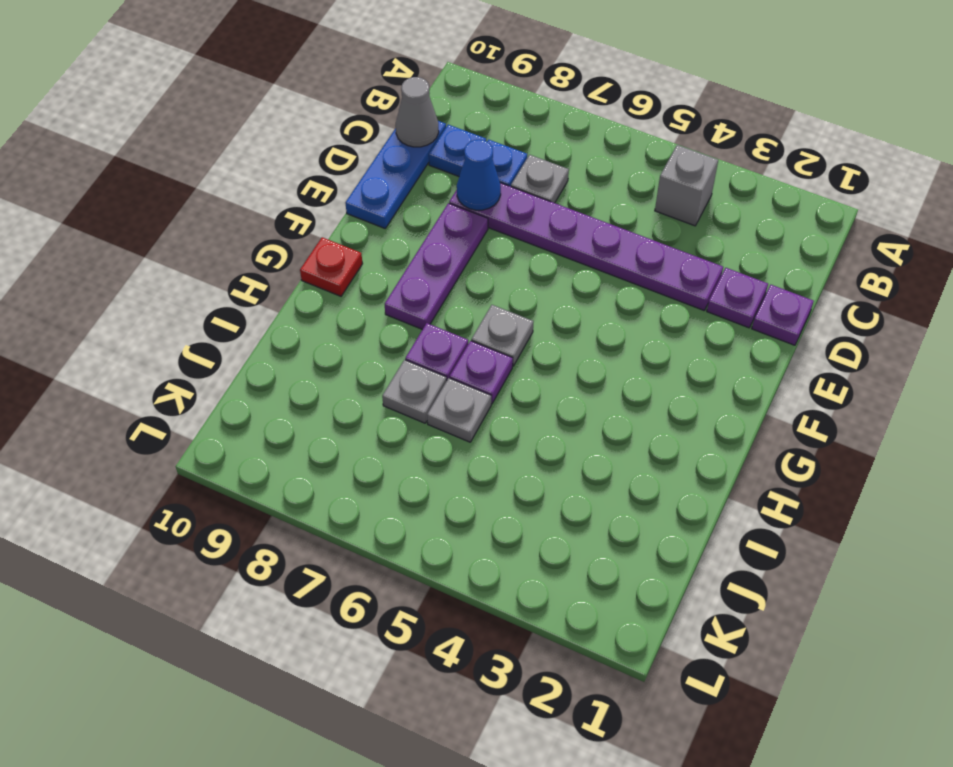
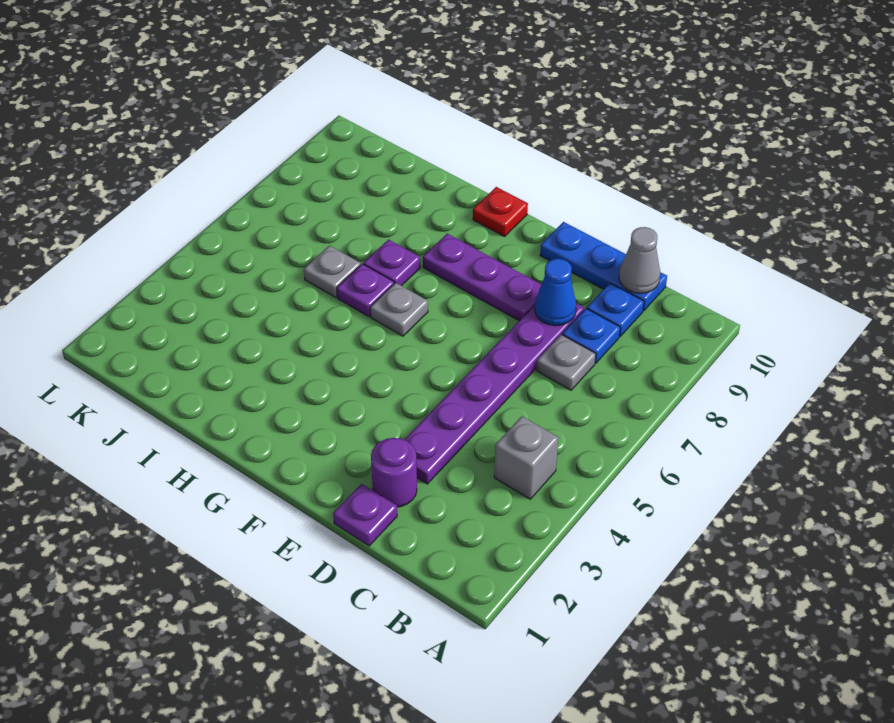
purple 1x1 plate [707,268,768,328] -> purple 1x1 round brick [371,438,417,507]
grey 1x1 plate [382,360,447,423] -> none

